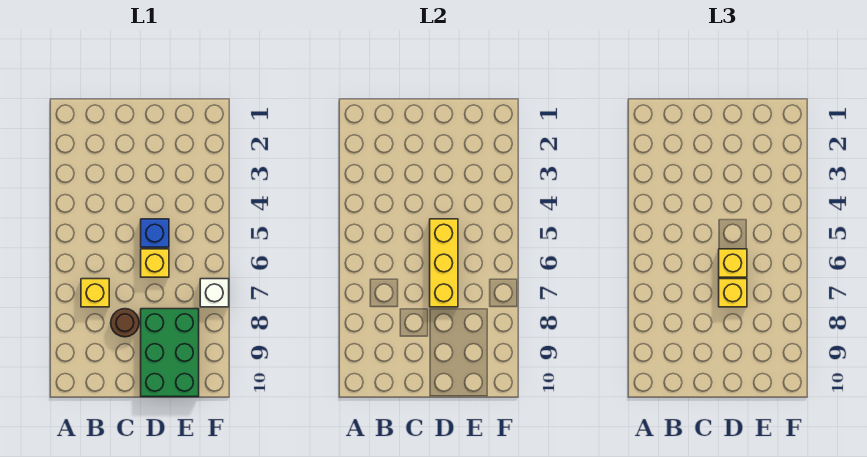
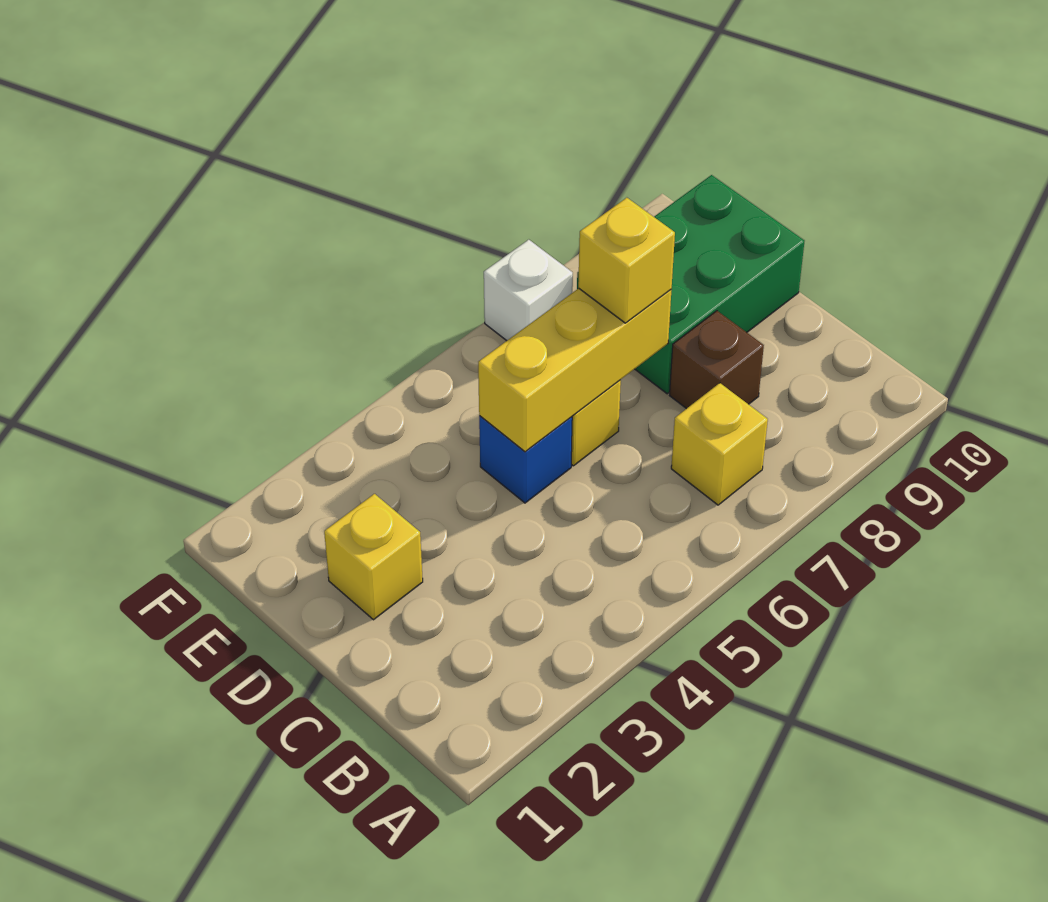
brown 1x1 round brick [111,309,139,337] -> brown 1x1 brick [670,311,764,409]
yellow 1x1 brick [719,249,747,277] -> yellow 1x1 brick moved to [324,494,423,620]

